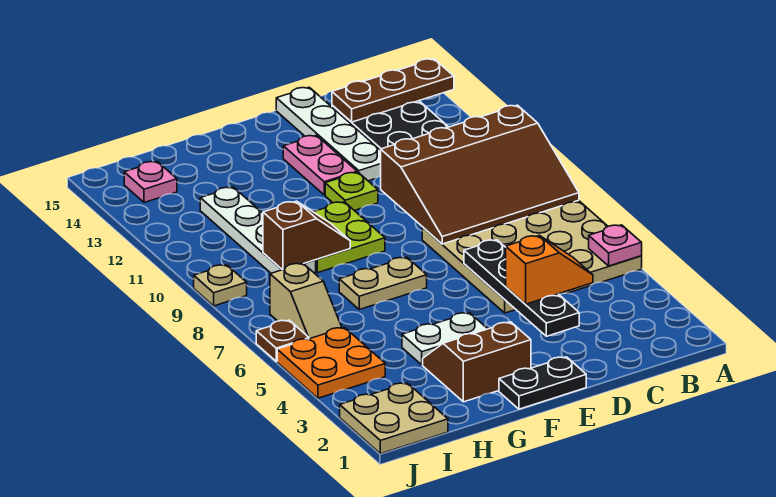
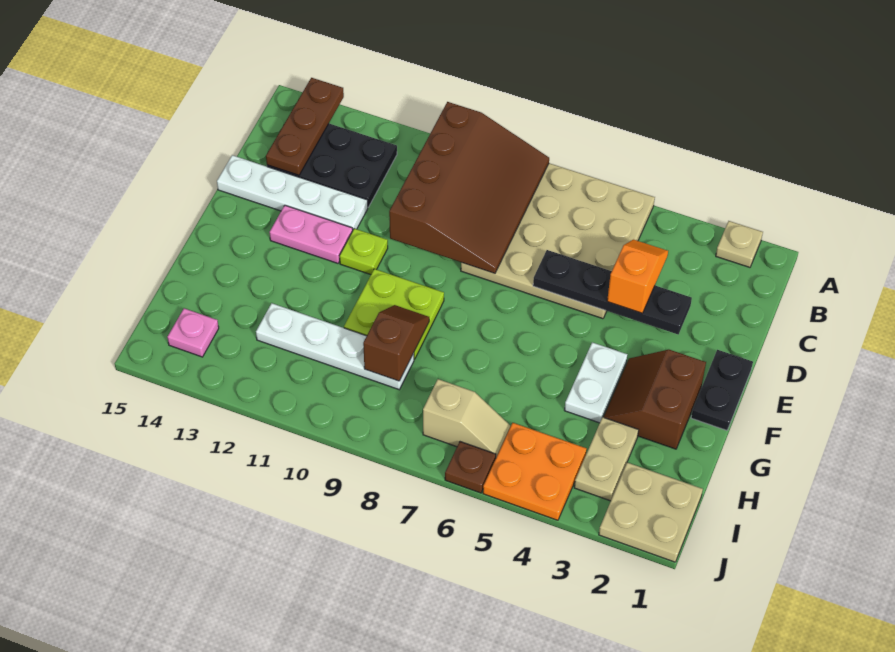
pink 1x1 plate [589,225,642,266] -> none
tan 1x2 plate [339,257,427,309] -> tan 1x2 plate moved to [574,417,639,501]
tan 1x1 plate [194,265,247,306] -> tan 1x1 plate moved to [716,221,763,267]

